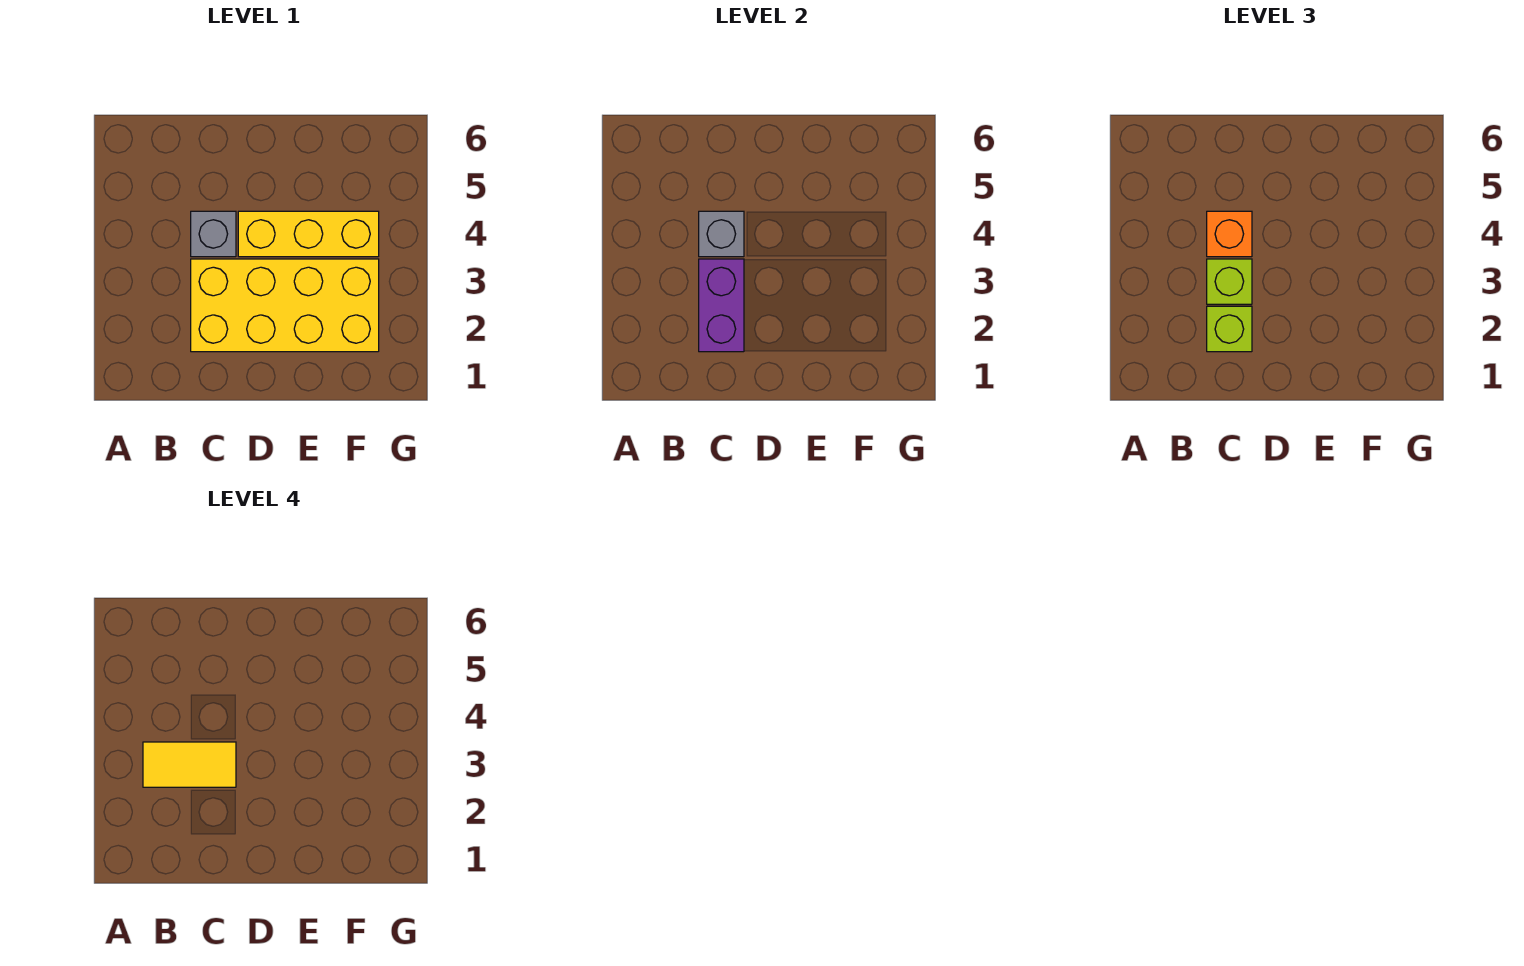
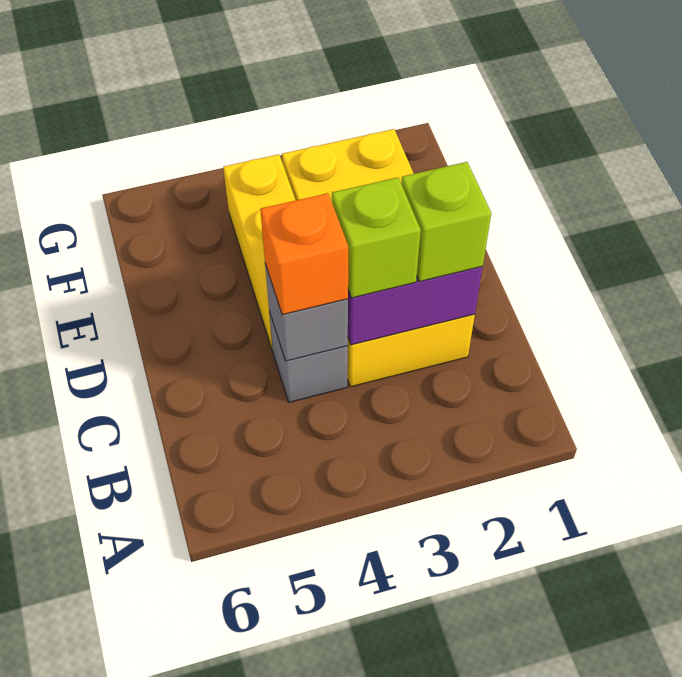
yellow 1x2 tile [143,742,236,787] -> none

